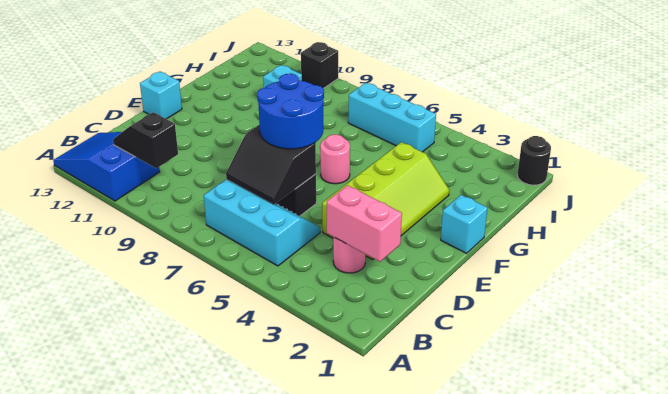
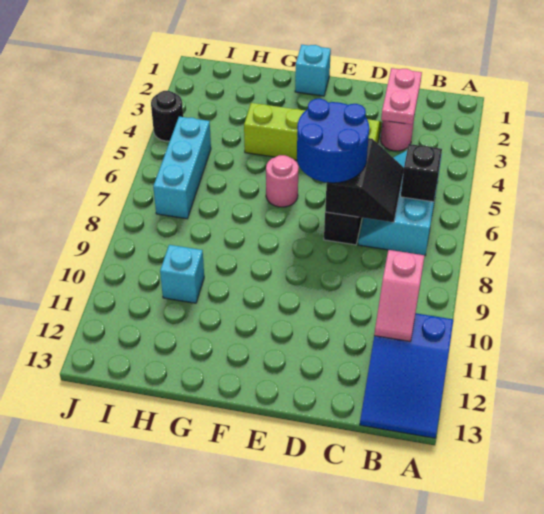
black 1x2 slope [113,112,178,168] -> pink 1x2 slope [374,250,424,342]
pink 1x2 brick [327,185,402,262] -> pink 1x2 plate [381,68,422,125]
cyan 1x1 brick [140,72,182,119] -> none
black 1x1 round brick [517,136,551,185] -> black 1x1 round brick moved to [151,91,183,141]
black 1x1 brick [301,42,338,88] -> black 1x1 brick moved to [401,144,442,202]

